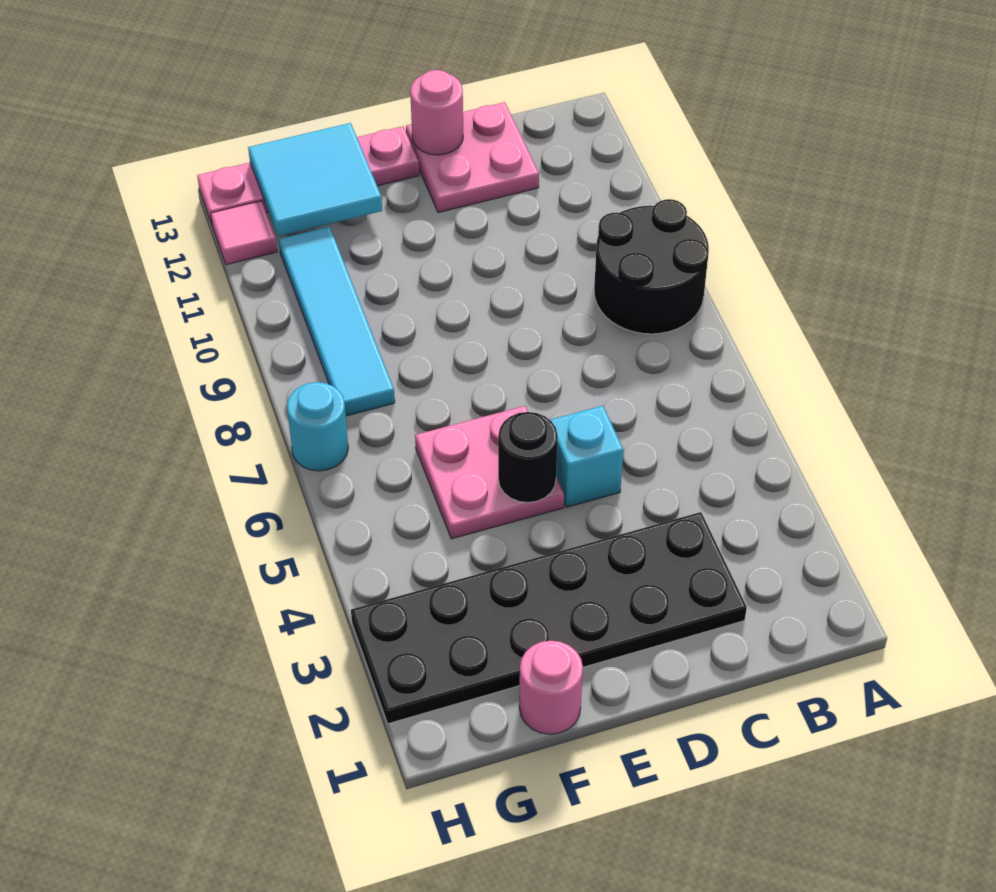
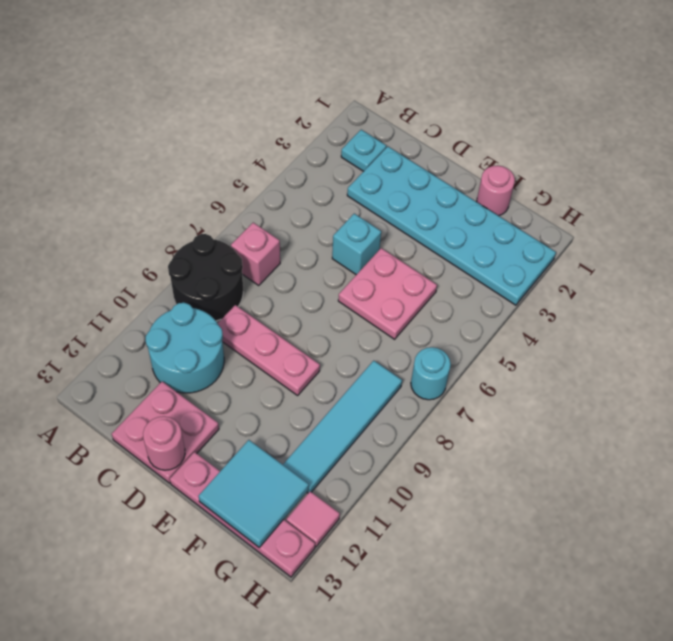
none -> cyan 1x1 plate [341,130,386,171]
none -> pink 1x1 brick [231,223,280,285]
none -> cyan 2x2 round brick [146,303,224,393]
black 2x6 plate [351,512,747,724] -> cyan 2x6 plate [347,147,556,305]
none -> pink 1x3 plate [218,305,320,395]
black 1x1 round brick [498,412,558,503] -> none

